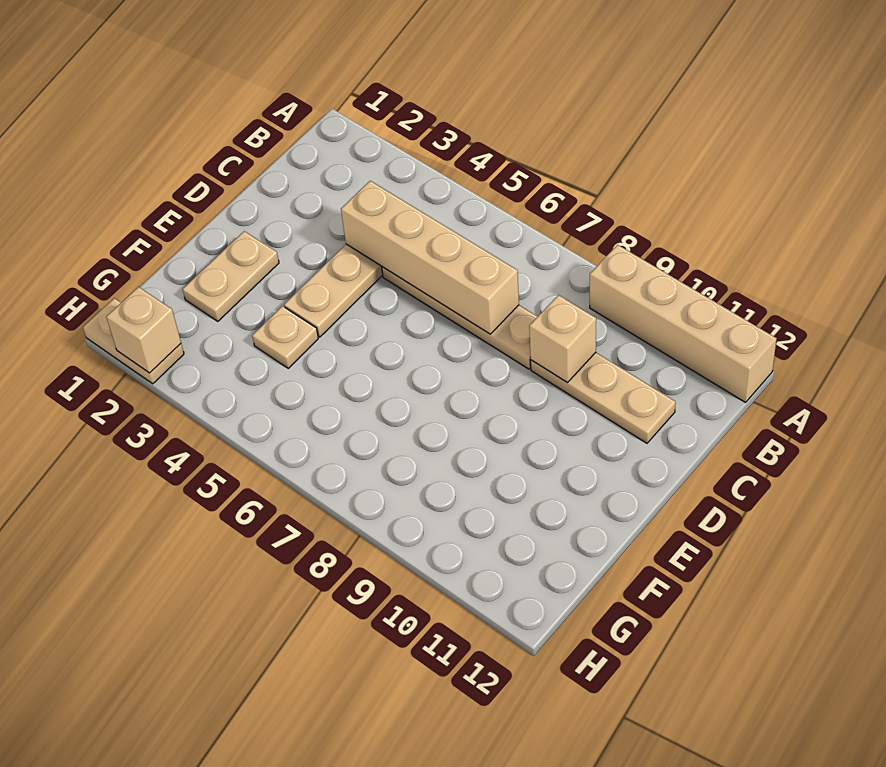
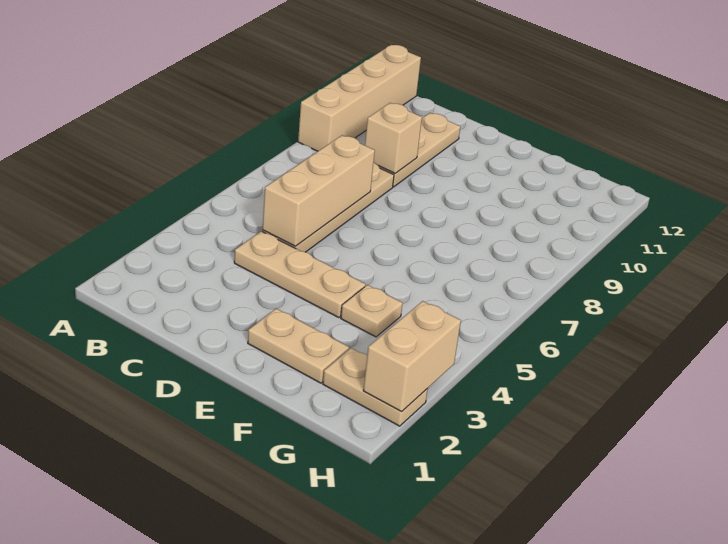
tan 1x4 brick [341,181,519,334] -> tan 1x3 brick [263,135,375,246]
tan 1x2 plate [83,298,184,384] -> tan 1x2 plate turned to [323,348,428,426]
tan 1x1 brick [106,287,181,373] -> tan 1x2 brick [363,301,461,411]

